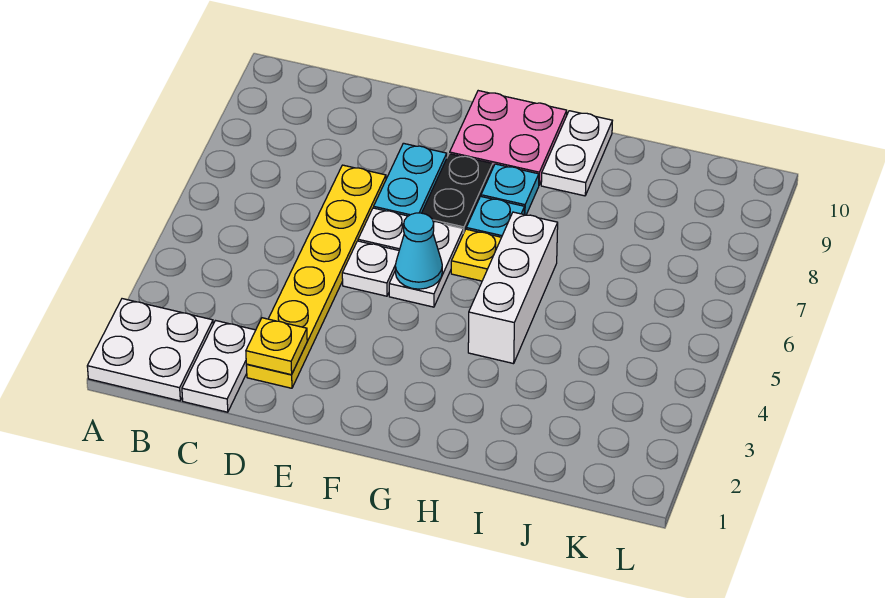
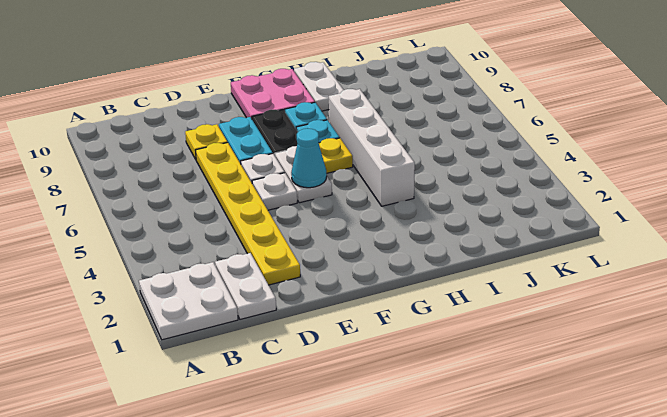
yellow 1x1 plate [246,318,307,375] -> yellow 1x1 plate moved to [185,124,227,159]
white 1x3 brick [468,212,558,364] -> white 1x4 brick [329,89,415,206]

